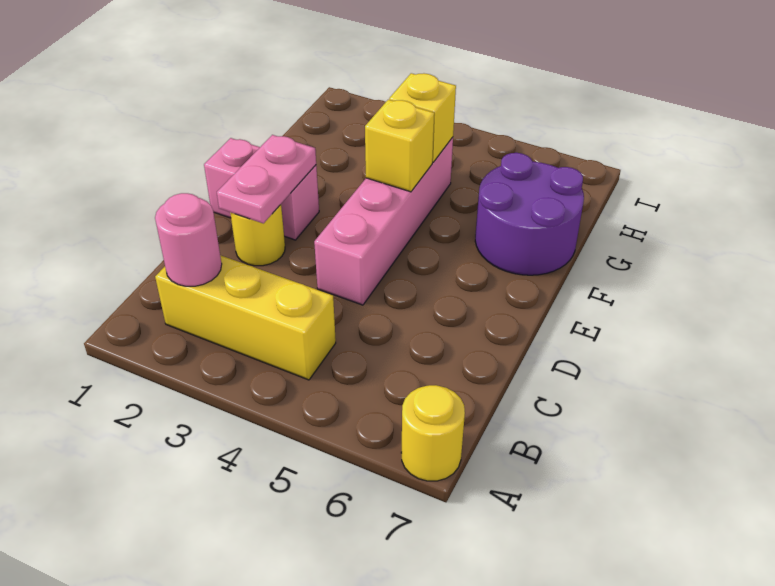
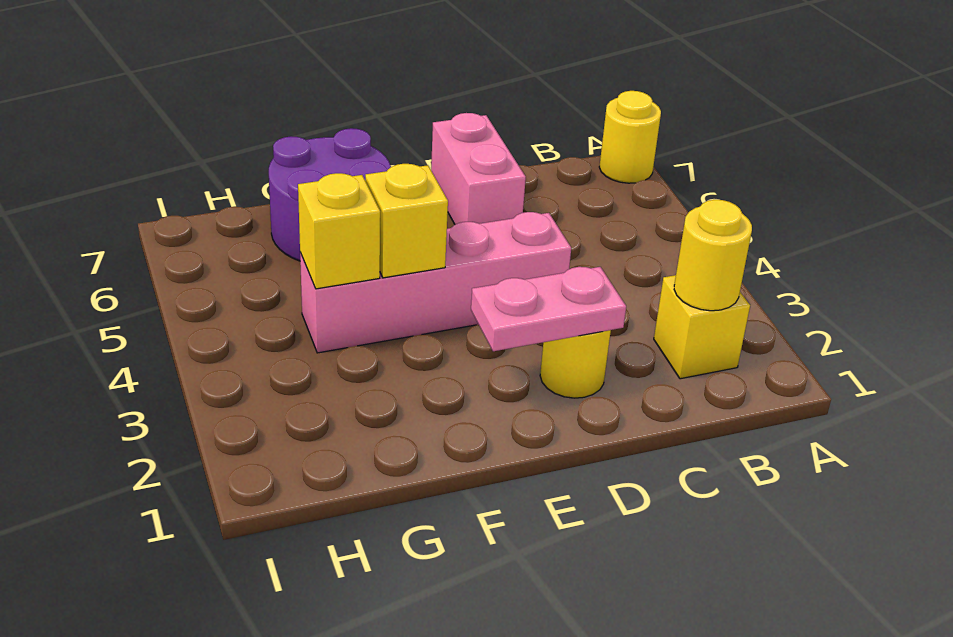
yellow 1x3 brick [155,255,336,380] -> yellow 1x1 brick [654,275,750,379]
pink 1x1 round brick [155,193,222,286] -> yellow 1x1 round brick [674,200,752,311]
pink 1x2 brick [204,138,319,240] -> pink 1x2 brick moved to [431,113,526,224]

